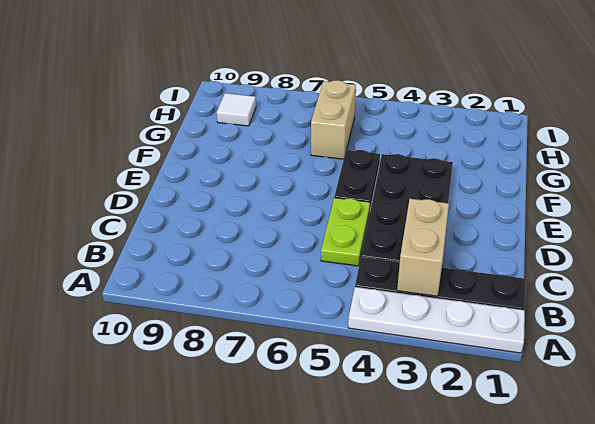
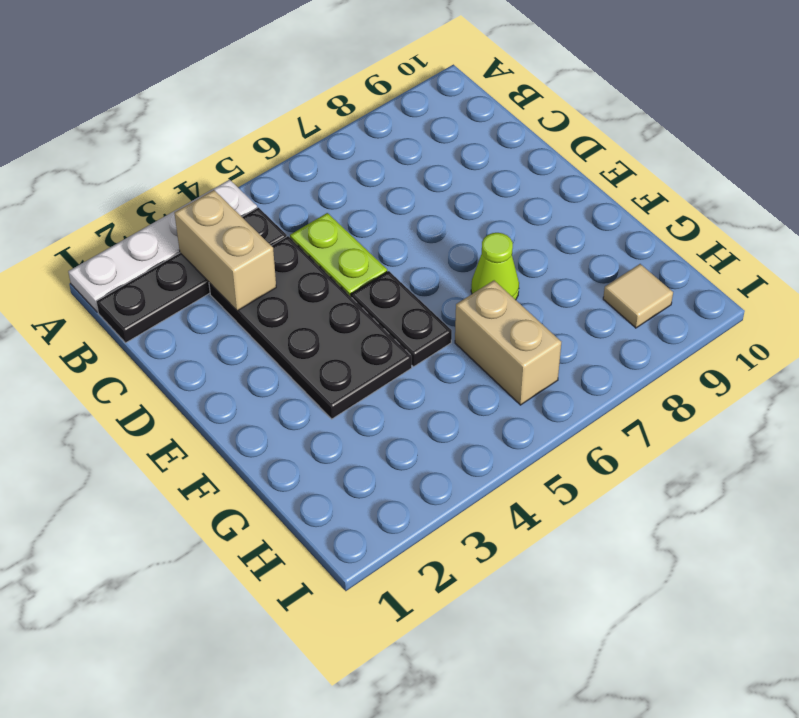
none -> lime 1x1 cone [471,233,519,300]
white 1x1 tile [217,93,256,126] -> tan 1x1 tile [603,264,673,328]

